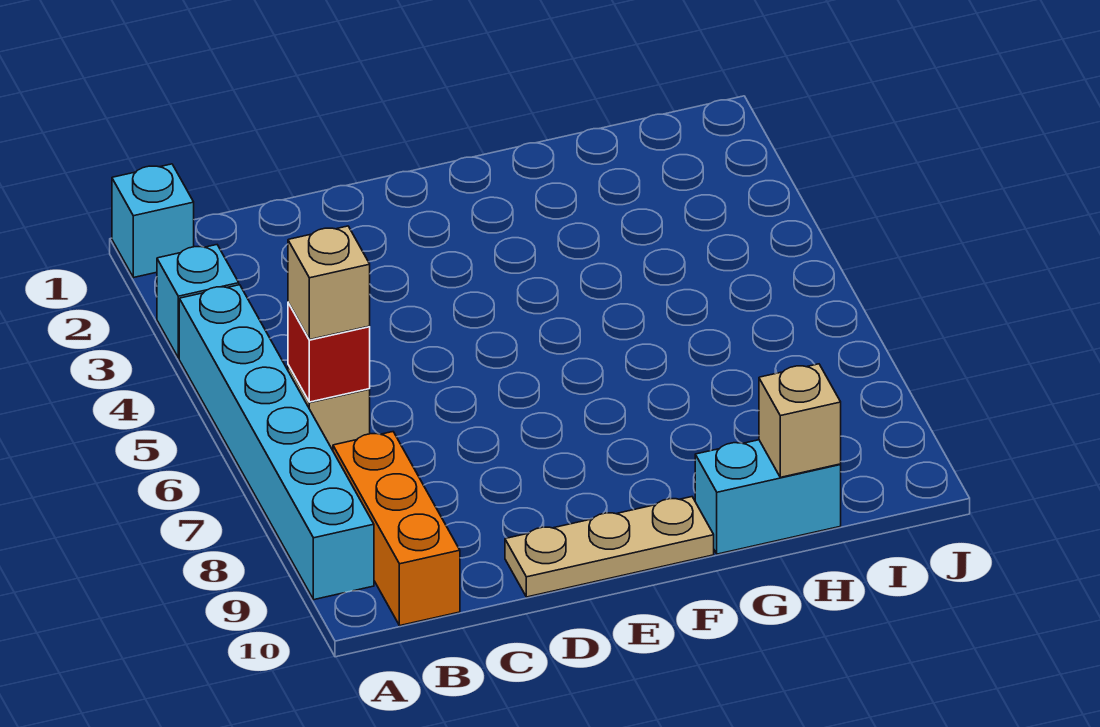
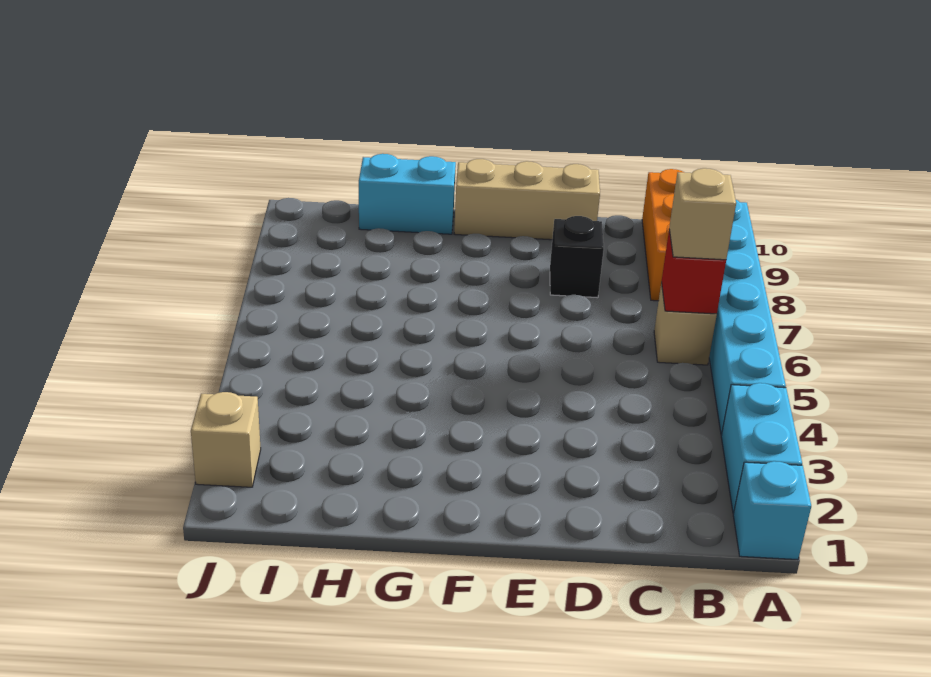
cyan 1x1 brick [157,245,239,358] -> cyan 1x2 brick [721,383,802,513]
none -> black 1x1 brick [550,216,604,298]
tan 1x3 plate [505,497,714,597] -> tan 1x3 brick [454,159,600,240]
tan 1x1 brick [759,364,841,477] -> tan 1x1 brick moved to [191,392,261,487]

